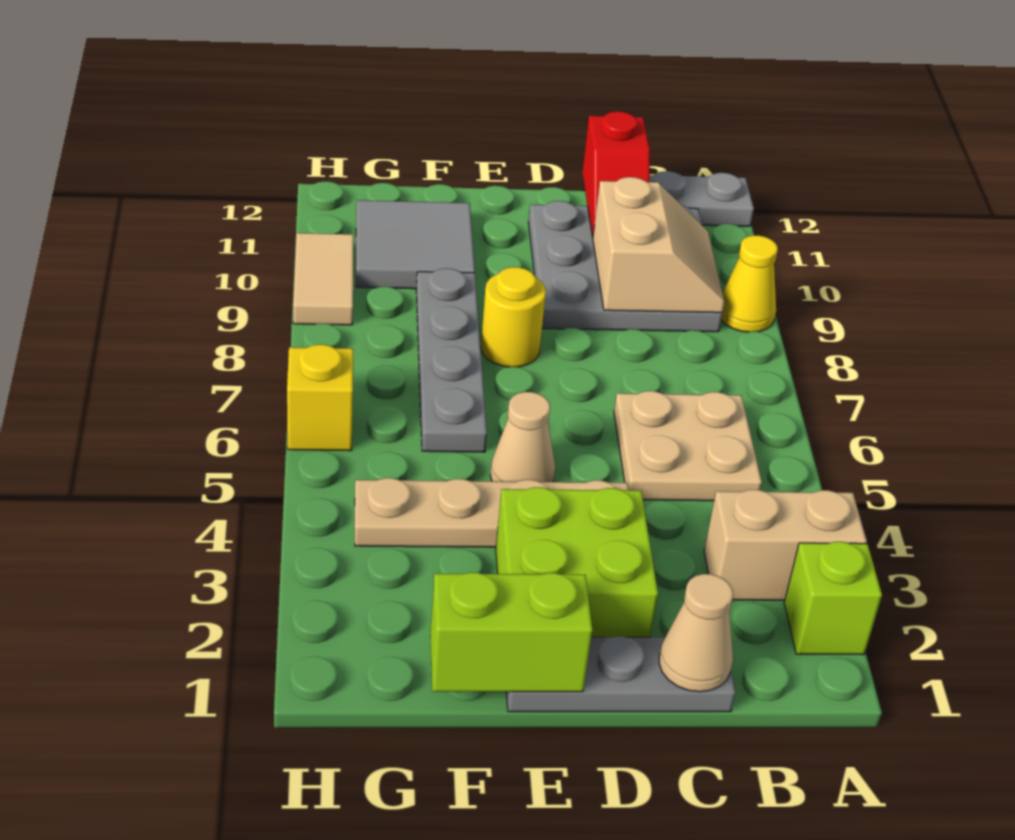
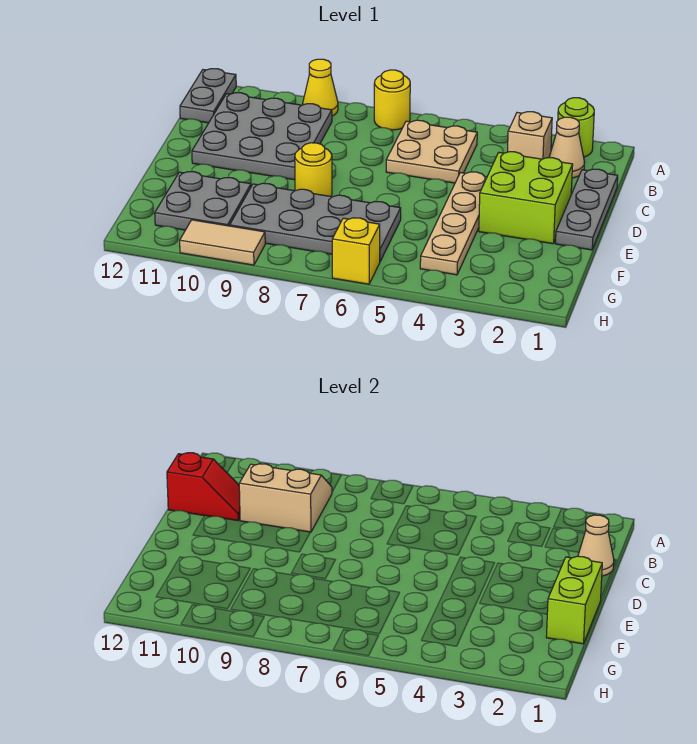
lime 1x1 brick [784,542,882,655] -> lime 1x1 round brick [558,98,594,157]
tan 1x2 brick [704,490,867,600] -> tan 1x1 brick [508,112,552,159]
none -> yellow 1x1 round brick [374,70,410,130]
tan 1x1 cone [490,392,555,482] -> tan 1x1 cone moved to [549,117,584,178]
grey 1x4 plate [416,268,487,452] -> grey 2x4 plate [230,183,401,261]
grey 2x2 tile [356,200,475,289] -> grey 2x2 plate [155,172,251,230]

